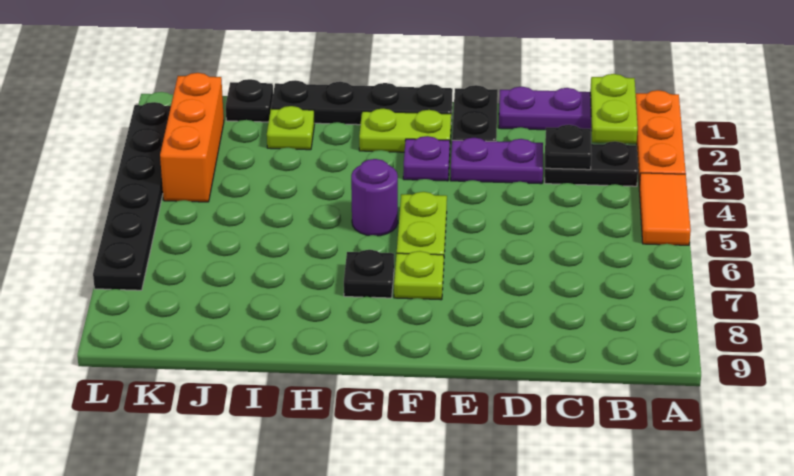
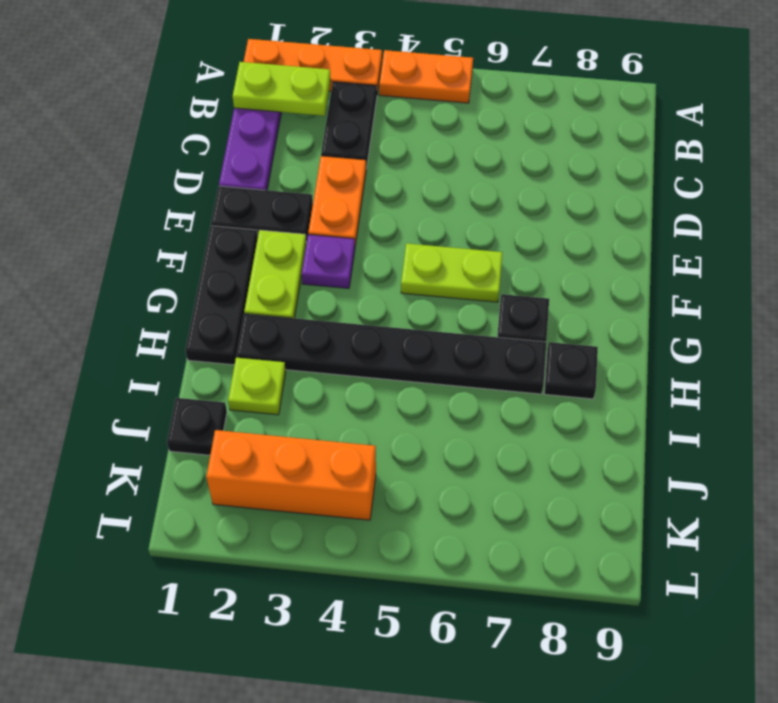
orange 1x2 tile [639,173,691,245] -> orange 1x2 plate [379,50,473,103]
black 1x1 plate [545,125,592,170] -> black 1x1 plate moved to [544,342,598,399]
purple 1x2 plate [450,138,543,184] -> orange 1x2 plate [308,156,366,246]
black 1x4 plate [271,80,453,125] -> black 1x3 plate [185,226,258,365]
lime 1x1 plate [394,251,444,300] -> none
purple 1x1 round brick [351,159,398,236] -> none
black 1x6 plate [93,102,171,290] -> black 1x6 plate moved to [236,314,546,394]

